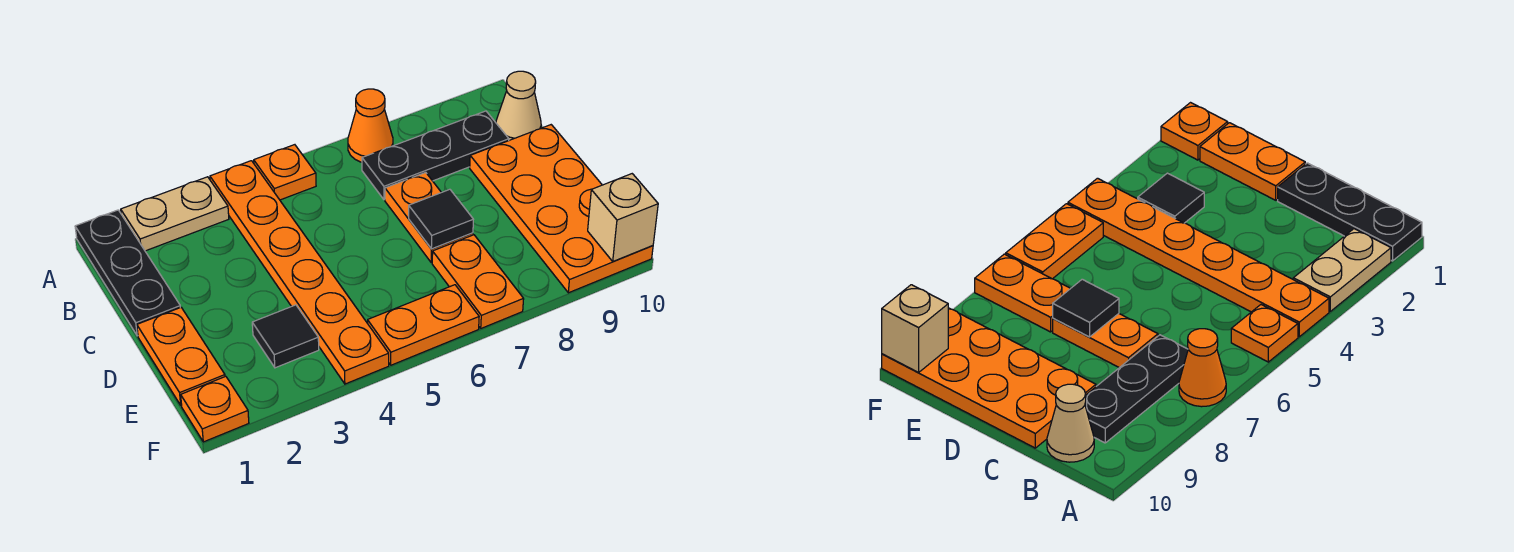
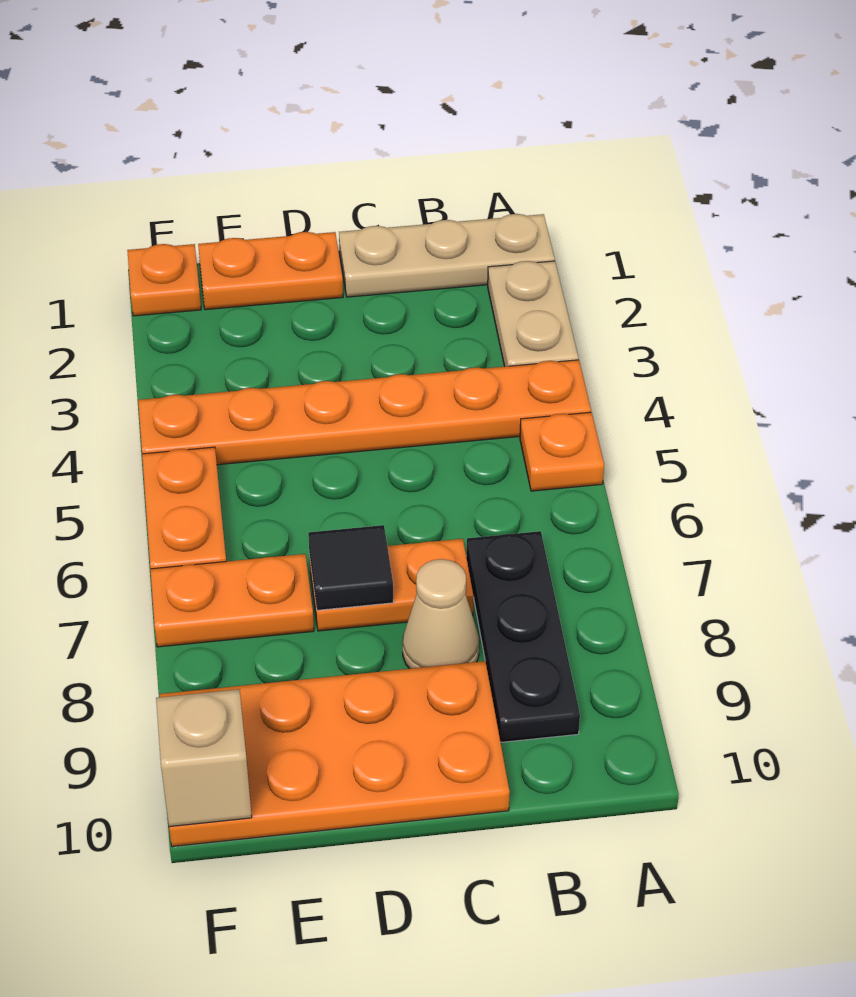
black 1x3 plate [75,210,180,336] -> tan 1x3 plate [339,214,555,297]
orange 1x1 cone [348,89,393,162] -> none
tan 1x1 cone [496,71,541,140] -> tan 1x1 cone moved to [403,559,479,669]
black 1x1 tile [252,305,319,368] -> none

